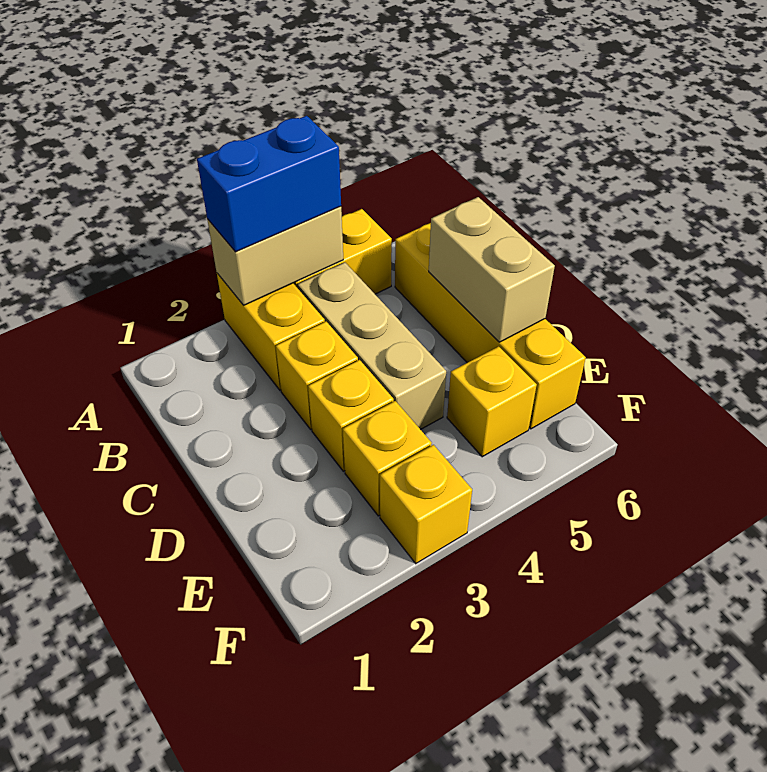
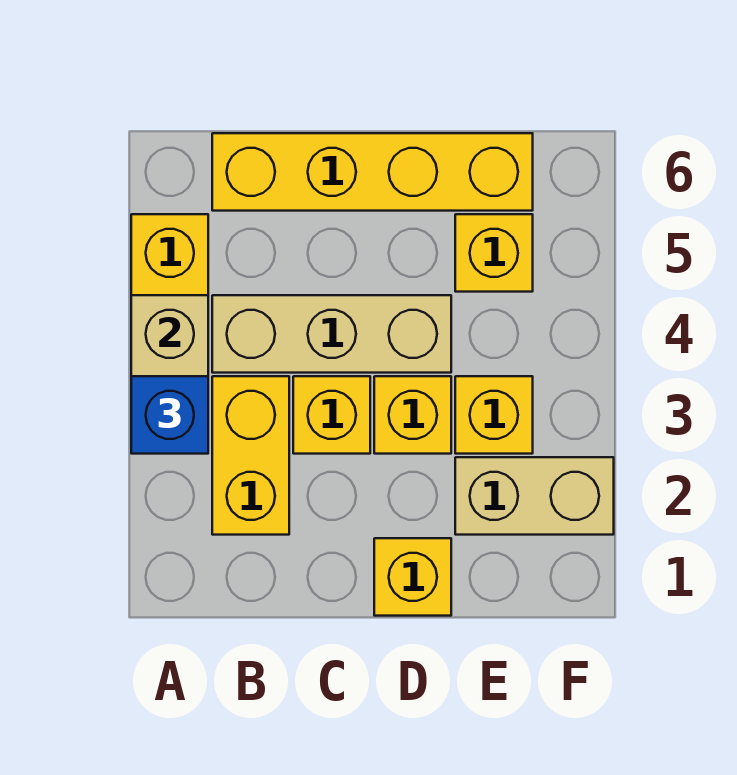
yellow 1x2 brick [217,273,325,390] -> yellow 1x2 brick turned to [212,376,289,535]
blue 1x2 brick [197,116,341,252] -> blue 1x1 brick [131,376,208,454]
tan 1x2 brick [429,197,555,342] -> tan 1x2 brick moved to [455,457,614,535]
yellow 1x1 brick [380,445,472,564] -> yellow 1x1 brick moved to [374,538,451,616]

